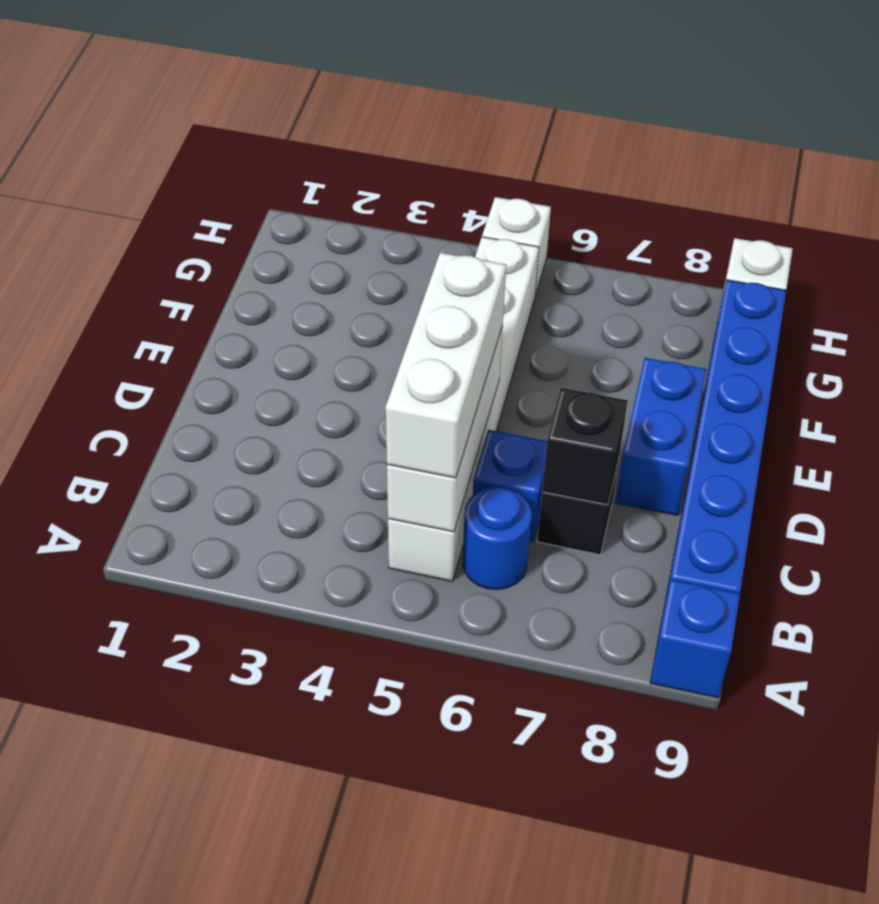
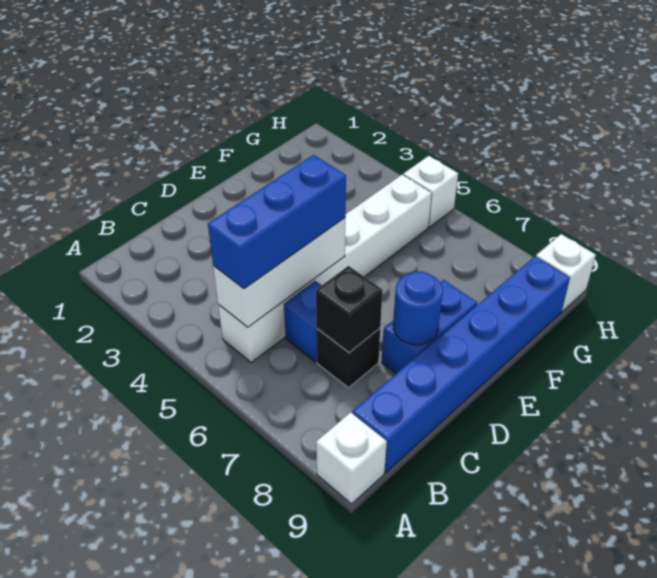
blue 1x1 brick [650,579,740,698] -> white 1x1 brick [316,412,387,504]
white 1x3 brick [386,253,506,478] -> blue 1x3 brick [208,155,346,289]
blue 1x1 round brick [463,487,532,590] -> blue 1x1 round brick moved to [393,272,443,345]

